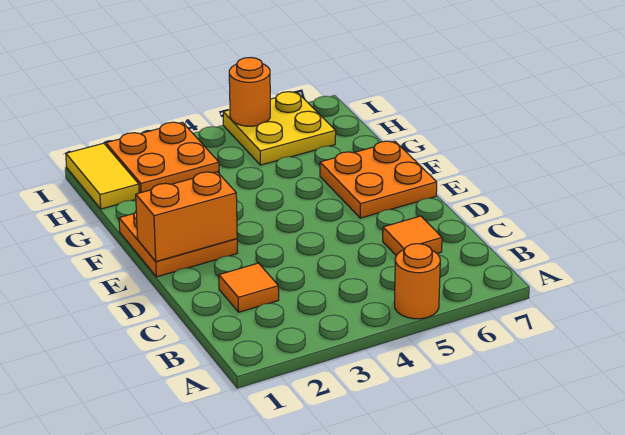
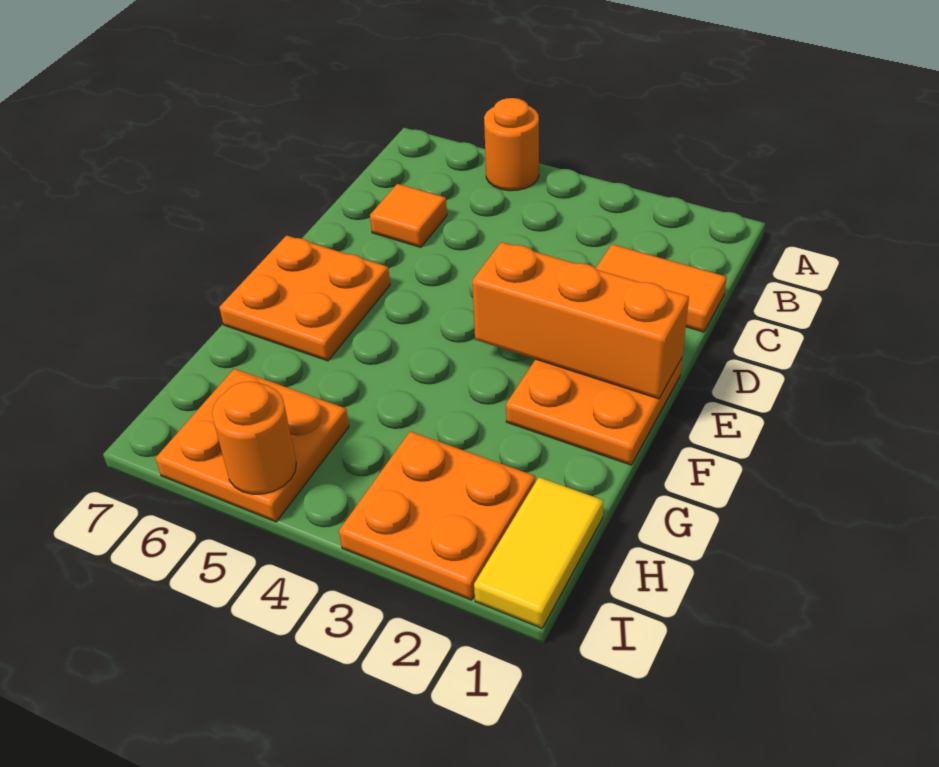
orange 1x1 tile [219,263,279,312] -> orange 1x2 tile [596,244,727,332]
orange 1x2 brick [136,172,237,262] -> orange 1x3 brick [472,242,689,399]
yellow 2x2 plate [223,92,336,165] -> orange 2x2 plate [155,369,349,522]

